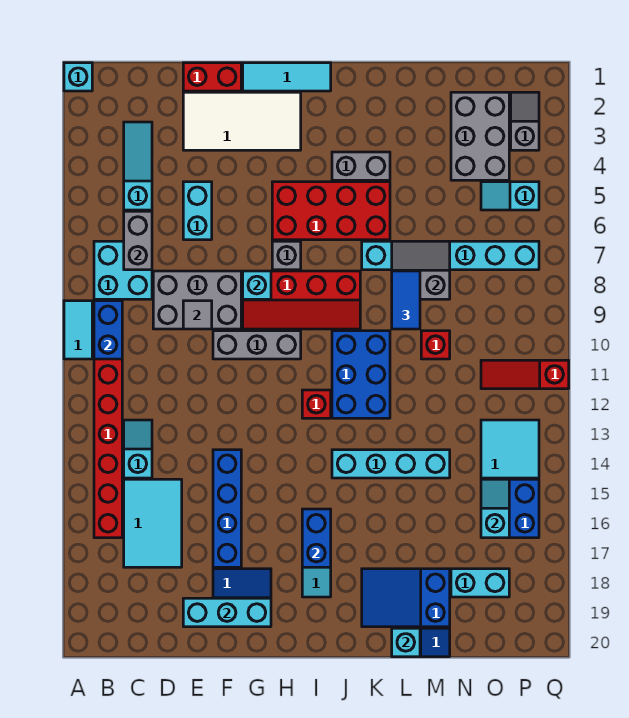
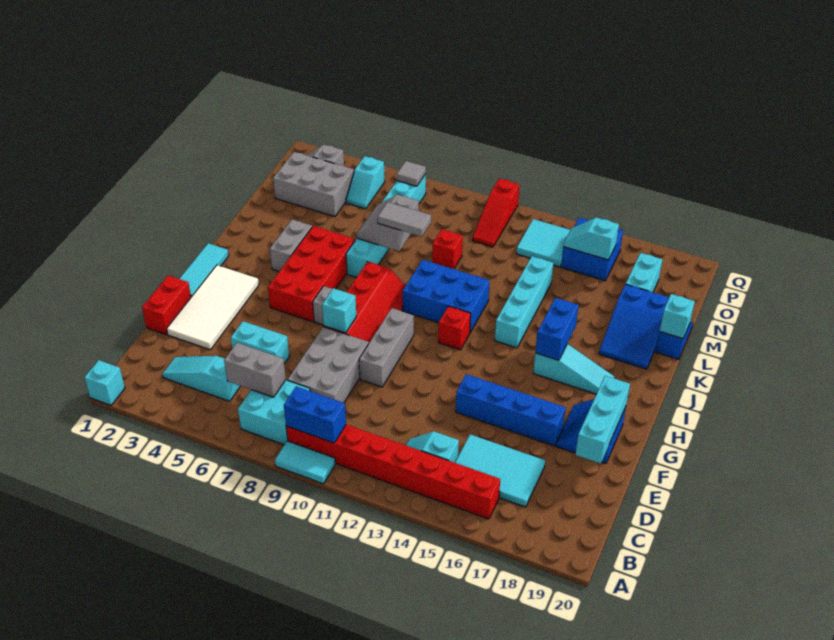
grey 1x1 tile [183,301,212,329] -> grey 1x1 tile moved to [397,161,426,186]
blue 1x2 brick [302,509,331,567] -> blue 1x2 brick turned to [535,298,579,360]
blue 1x2 tile [392,271,420,329] -> grey 1x2 tile [378,202,431,236]

